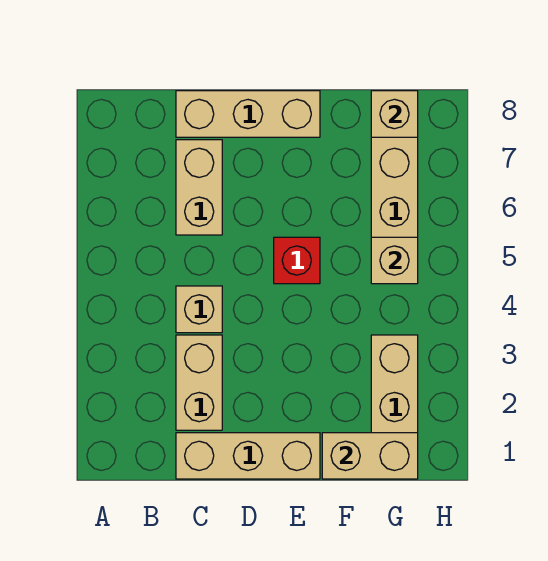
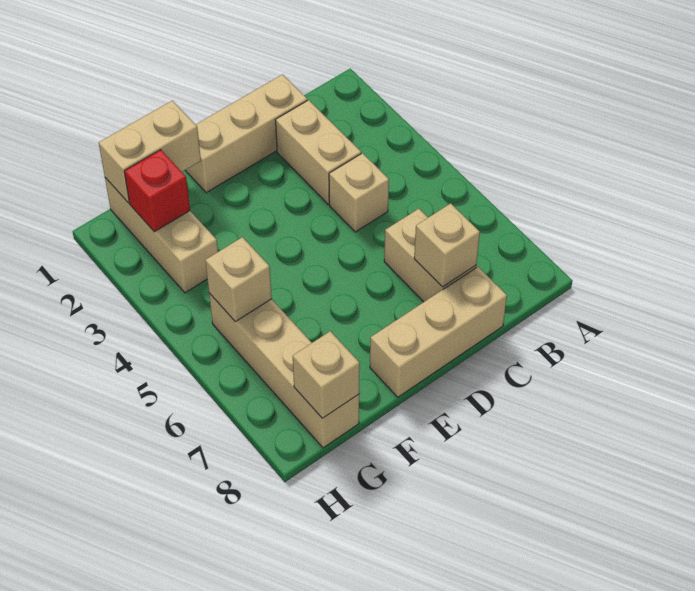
none -> tan 1x1 brick [414,203,480,287]
red 1x1 brick [274,237,320,284] -> red 1x1 brick moved to [124,150,190,232]

